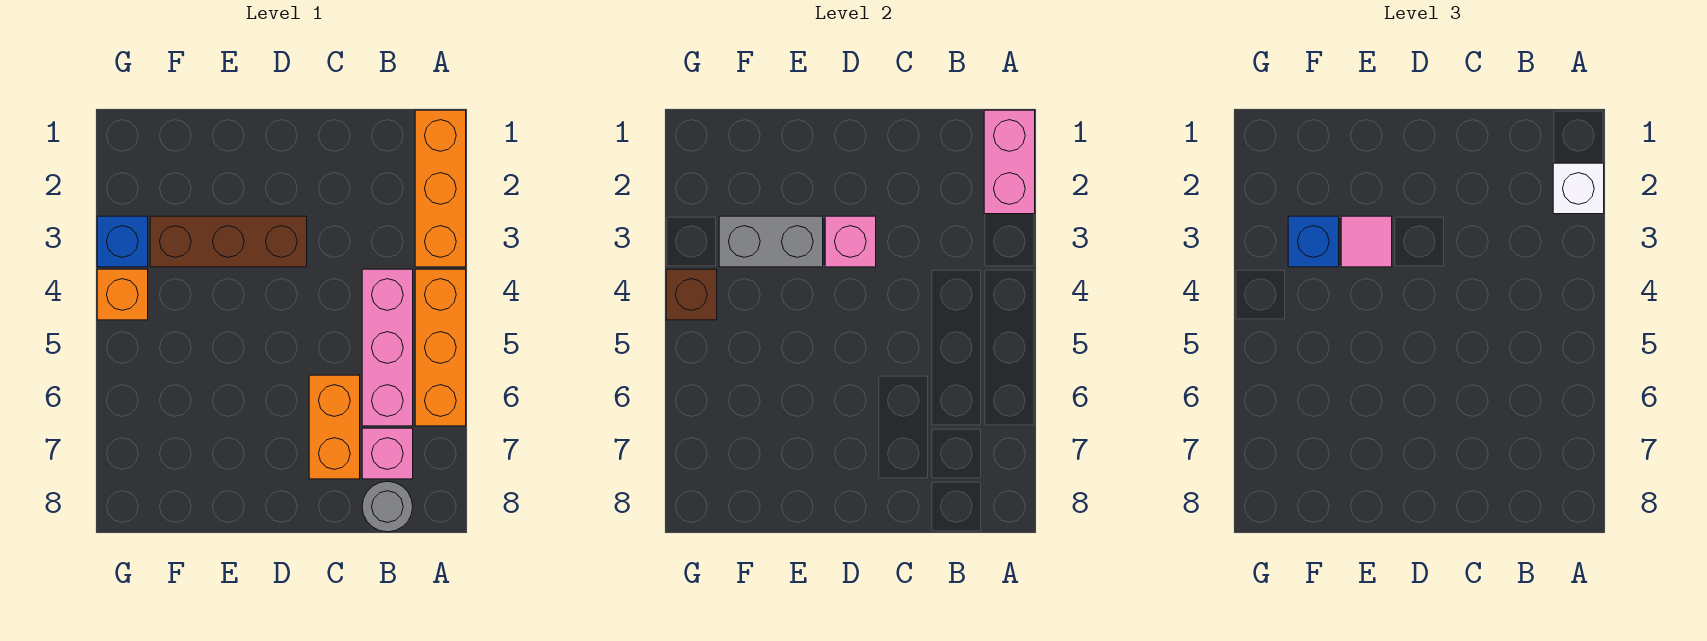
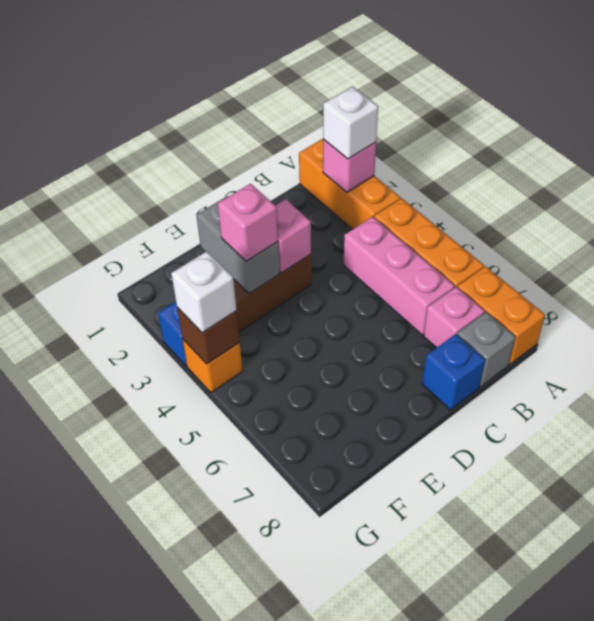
pink 1x2 brick [984,110,1035,214] -> pink 1x1 brick [323,140,376,192]
grey 1x1 round brick [362,481,413,532] -> grey 1x1 brick [457,312,516,387]
orange 1x2 brick [309,375,360,479] -> orange 1x2 brick moved to [457,266,545,364]
grey 1x2 brick [719,216,823,267] -> grey 1x2 brick turned to [196,196,280,293]
pink 1x1 tile [1341,216,1392,267] -> pink 1x1 brick [218,184,278,261]
blue 1x1 brick [1288,216,1339,267] -> blue 1x1 brick moved to [422,334,485,410]
none -> white 1x1 brick [171,251,236,333]

